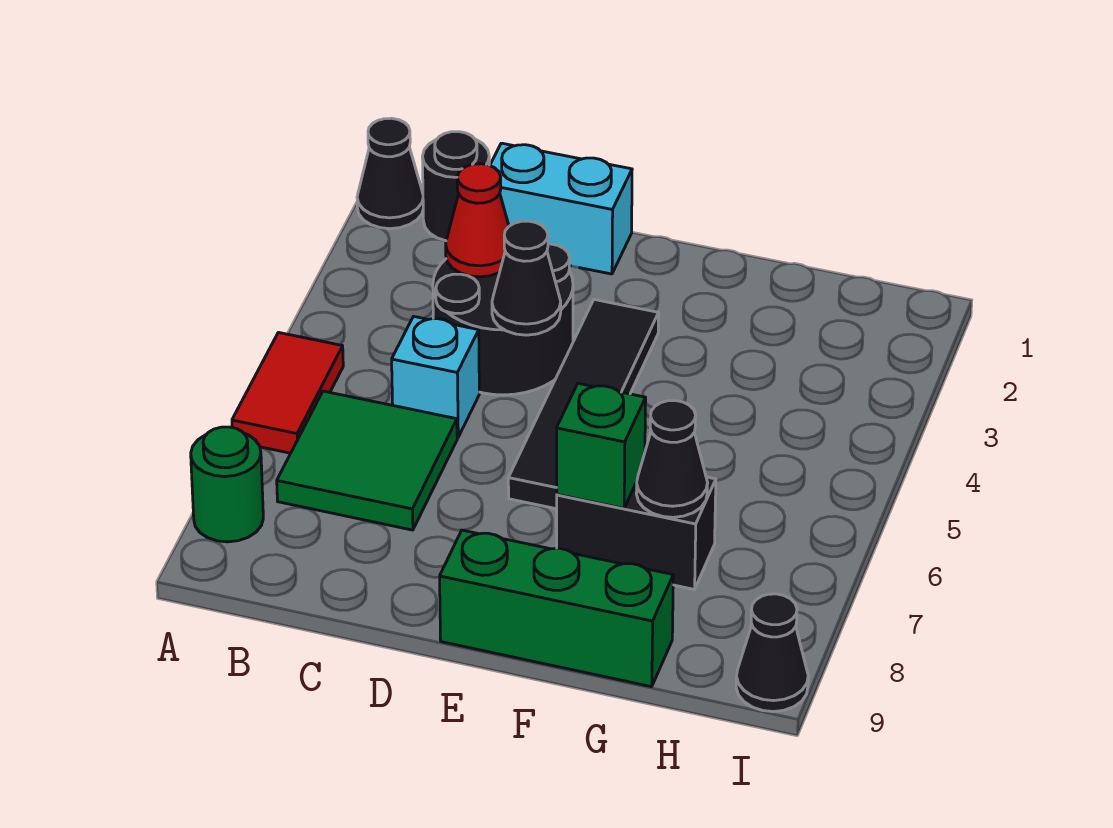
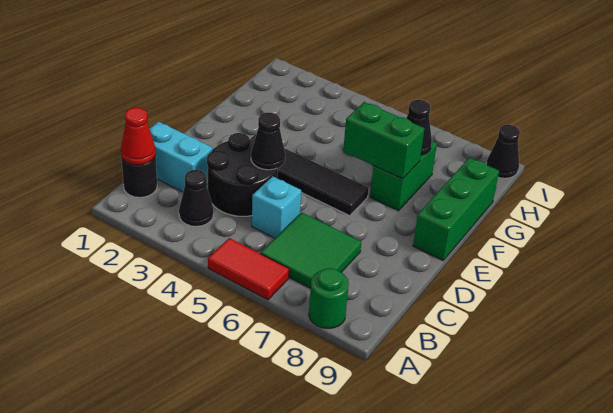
black 1x1 cone [357,118,423,229] -> black 1x1 cone moved to [179,170,213,226]
cyan 1x2 brick [490,143,632,274] -> cyan 1x2 brick turned to [150,122,213,192]
red 1x1 cone [446,164,509,277] -> red 1x1 cone moved to [121,108,156,165]
black 1x2 brick [557,477,716,589] -> green 1x2 brick [370,141,437,211]
green 1x1 brick [557,383,646,508] -> green 1x2 brick [343,102,425,179]

